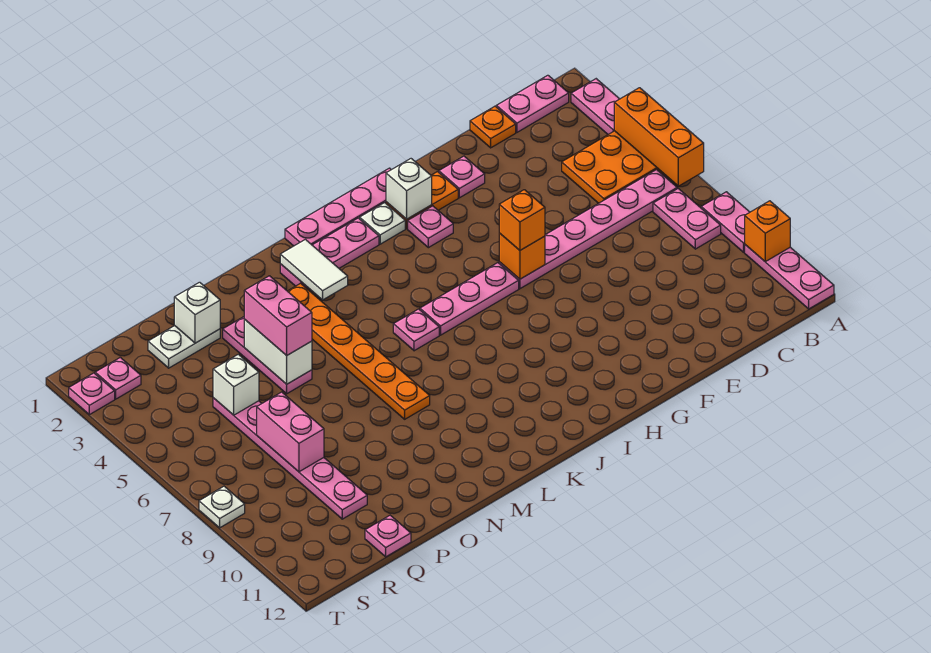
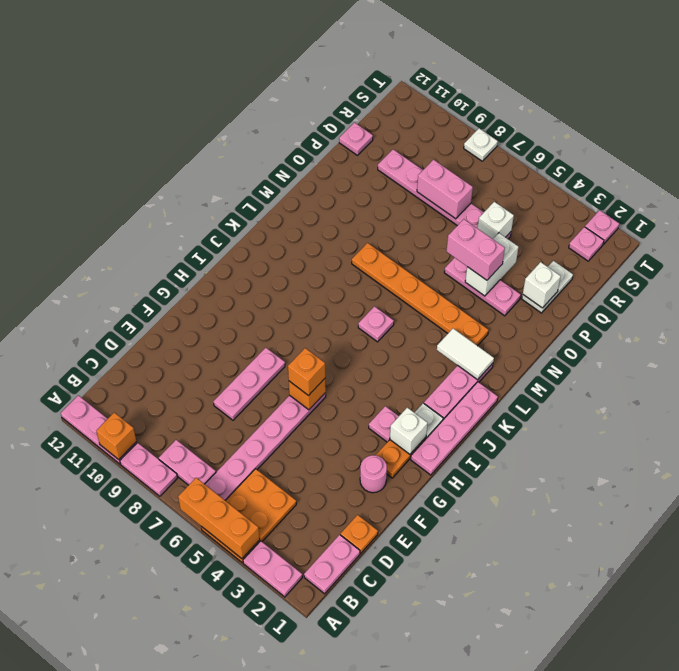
pink 1x1 plate [439,156,485,198] -> pink 1x1 round brick [360,455,387,493]
pink 1x3 plate [420,263,519,335] -> pink 1x3 plate moved to [213,348,285,420]
white 1x2 brick [244,319,312,384] -> white 1x2 brick turned to [465,233,518,296]

